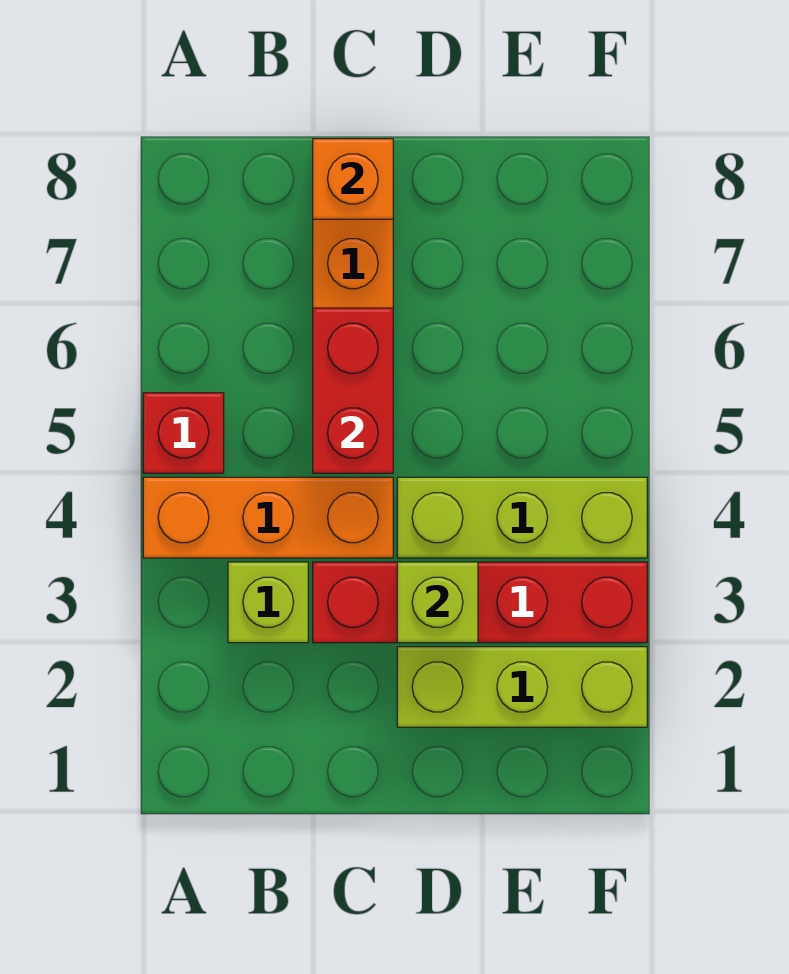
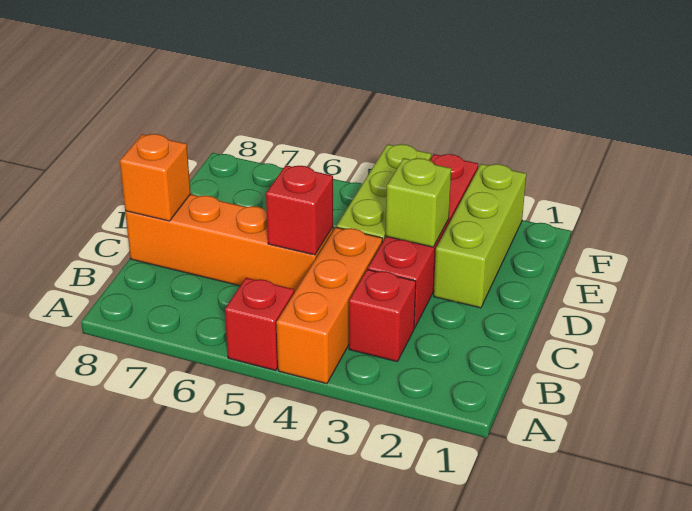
lime 1x1 brick [228,562,308,643] -> red 1x1 brick [349,269,416,362]
red 1x2 brick [313,308,393,473] -> red 1x1 brick [266,165,333,255]

